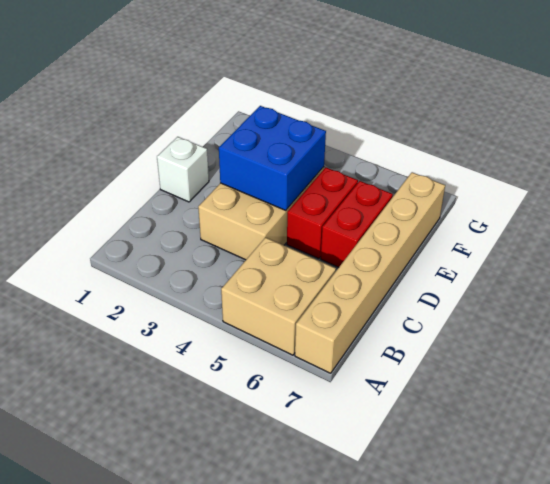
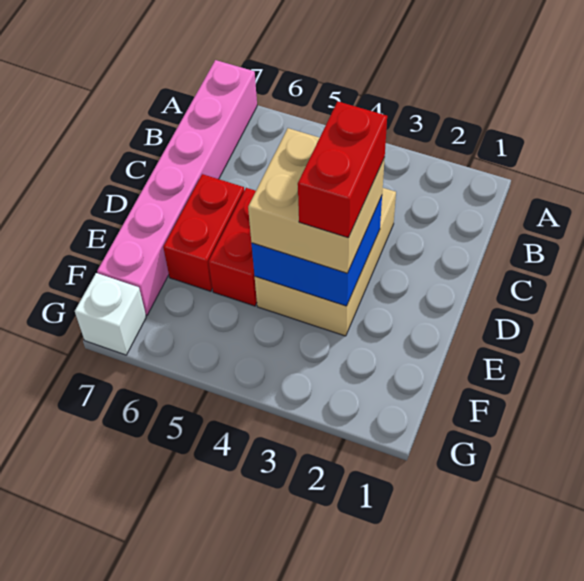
tan 2x2 brick [221,238,336,355] -> tan 2x2 brick moved to [248,128,385,273]
tan 1x6 brick [295,172,445,373] -> pink 1x6 brick [97,60,257,315]
white 1x1 brick [157,137,209,202] -> white 1x1 brick moved to [75,273,146,355]
none -> red 1x2 brick [298,101,387,238]

